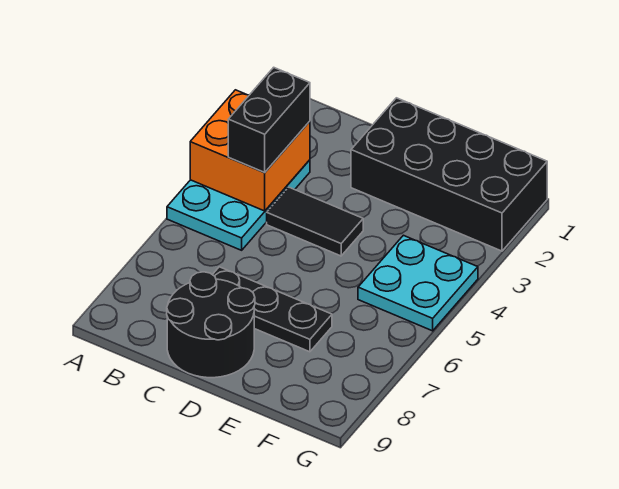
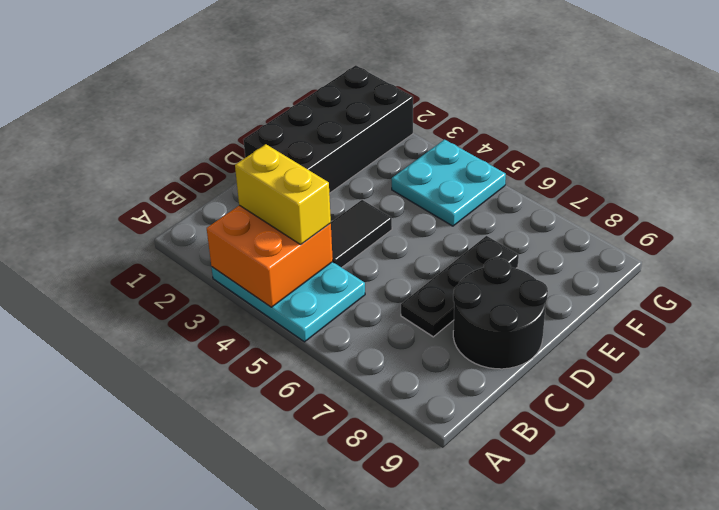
black 1x2 brick [228,67,310,173] -> yellow 1x2 brick [235,144,331,245]

